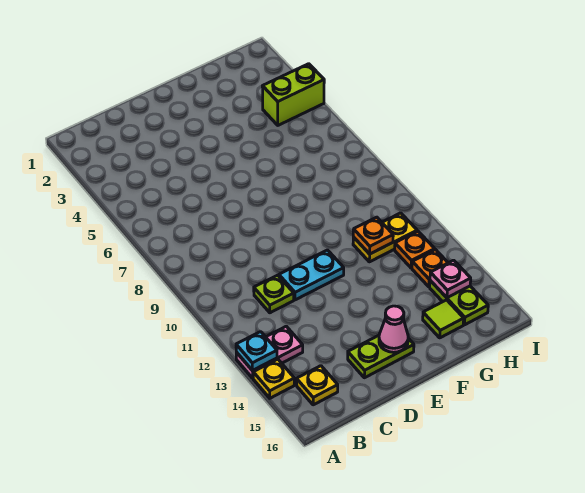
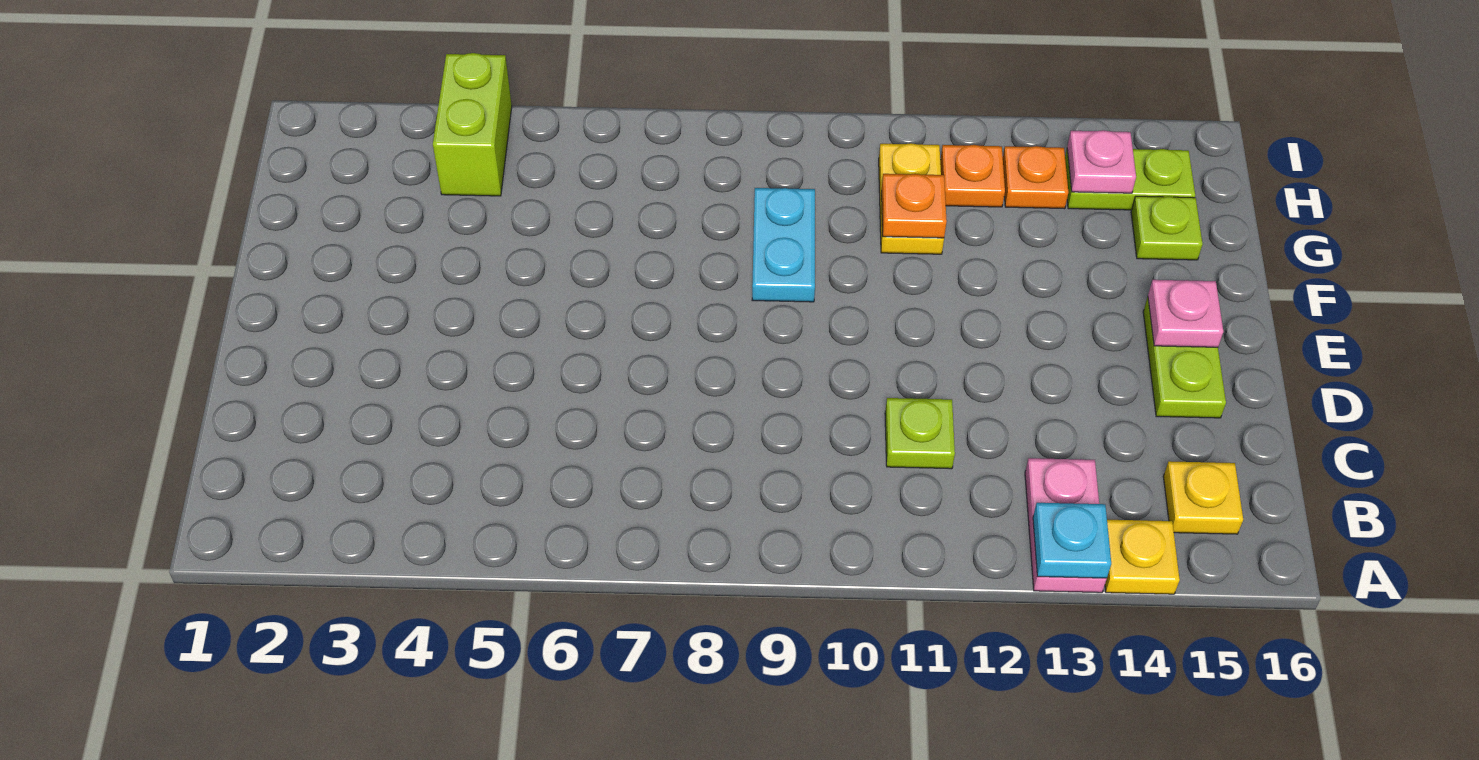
cyan 1x2 plate [279,250,344,300] -> cyan 1x2 plate moved to [752,188,815,302]
pink 1x1 cone [379,306,408,352] -> pink 1x1 plate [1148,280,1223,347]
lime 1x1 tile [423,300,464,338] -> lime 1x1 plate [1131,196,1203,260]

